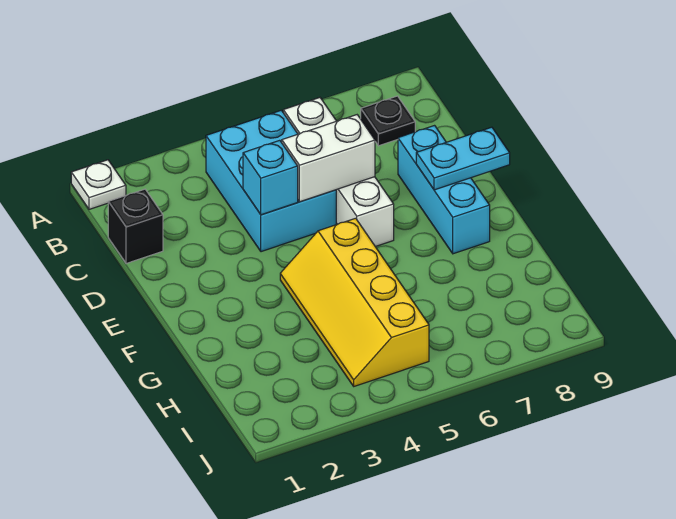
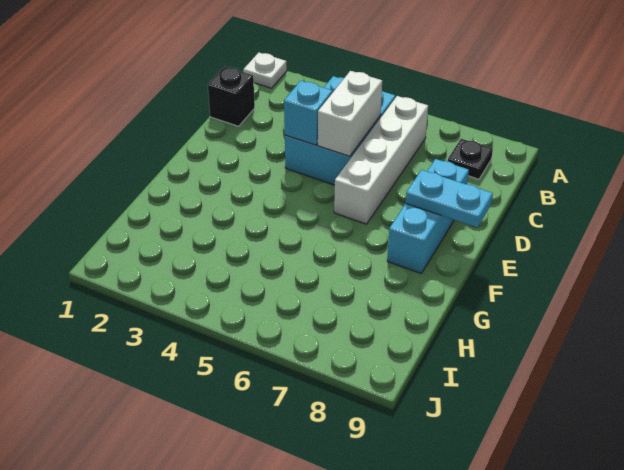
white 1x2 brick [282,115,375,202] -> white 1x2 brick turned to [318,71,382,156]
yellow 2x4 slope [280,218,429,386] -> none

